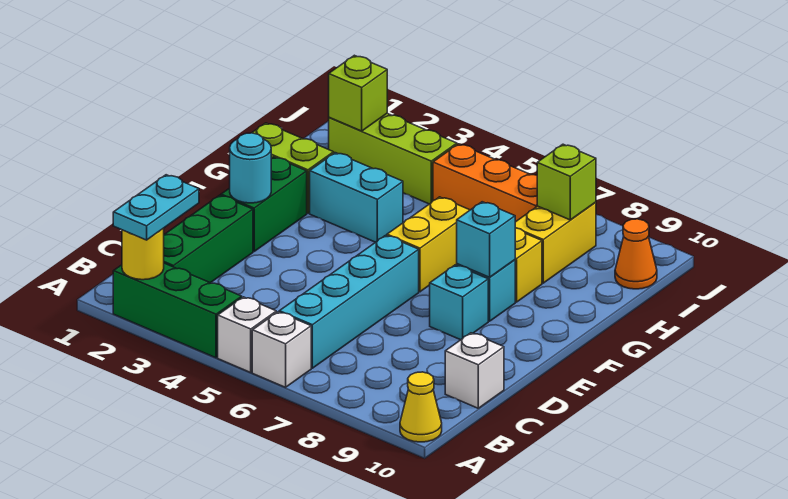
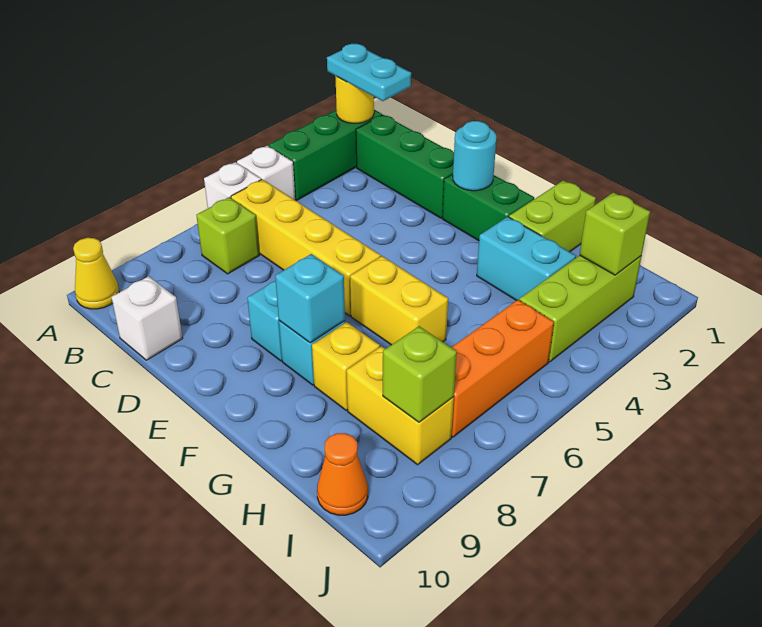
cyan 1x4 brick [279,235,419,368] -> yellow 1x4 brick [231,179,381,316]
none -> lime 1x1 brick [196,197,260,274]
cyan 1x2 brick [310,153,403,242] -> cyan 1x2 brick turned to [477,217,576,301]

